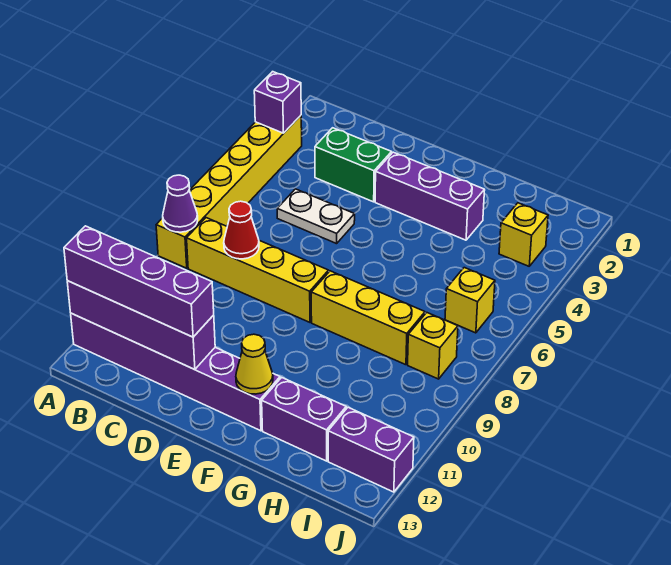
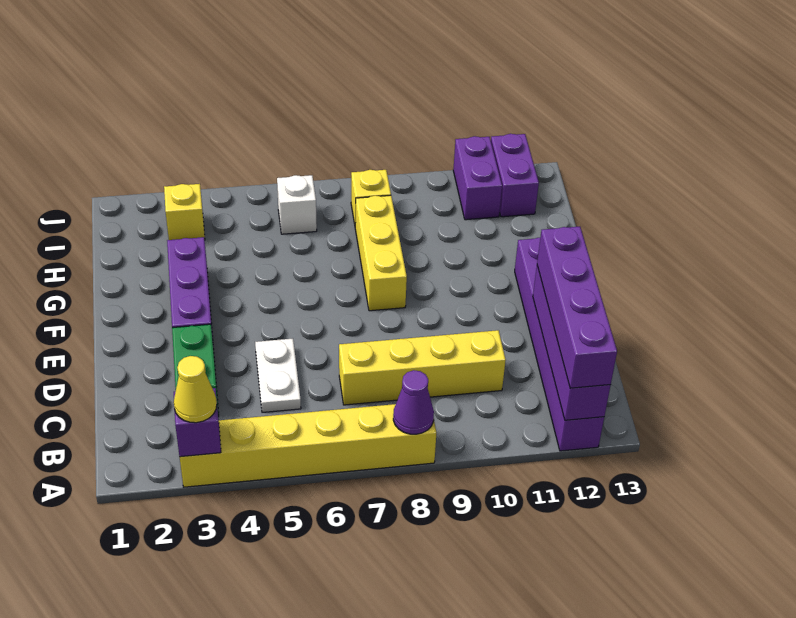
yellow 1x4 brick [187,218,329,322] -> yellow 1x4 brick turned to [339,330,506,405]
red 1x1 cone [224,201,259,259] -> none
yellow 1x1 cone [236,334,273,394] -> yellow 1x1 cone moved to [174,356,217,423]
purple 1x2 brick [262,377,346,461] -> purple 1x2 brick moved to [453,136,502,220]
yellow 1x1 brick [445,268,495,333] -> white 1x1 brick [277,175,317,234]

